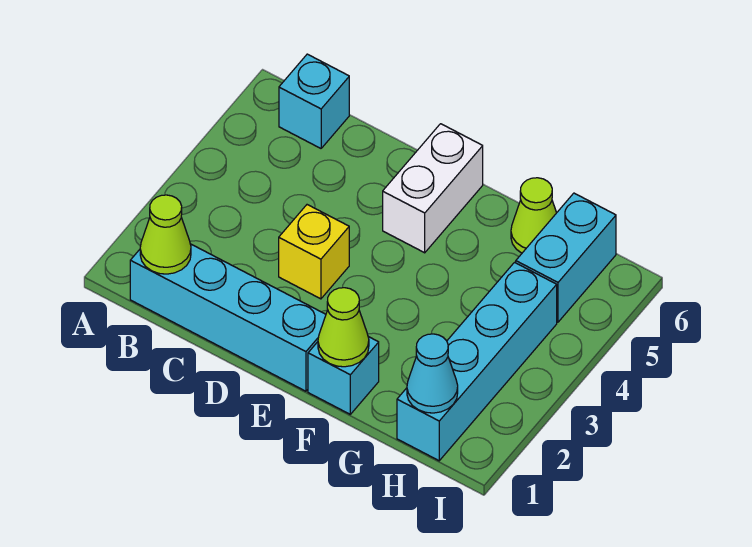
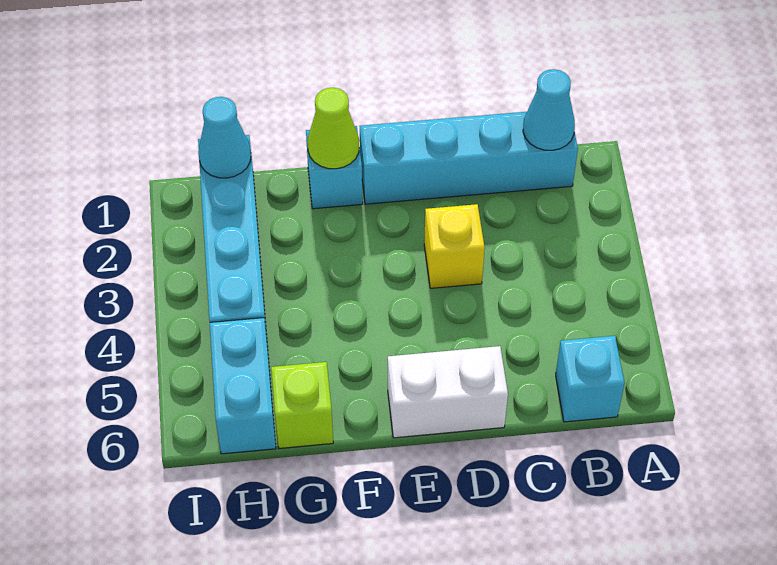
lime 1x1 cone [140,195,191,274] -> cyan 1x1 cone [523,69,575,150]
white 1x2 brick [383,124,483,253] -> white 1x2 brick turned to [388,346,508,438]
lime 1x1 cone [511,178,556,253] -> lime 1x1 brick [271,362,333,448]

